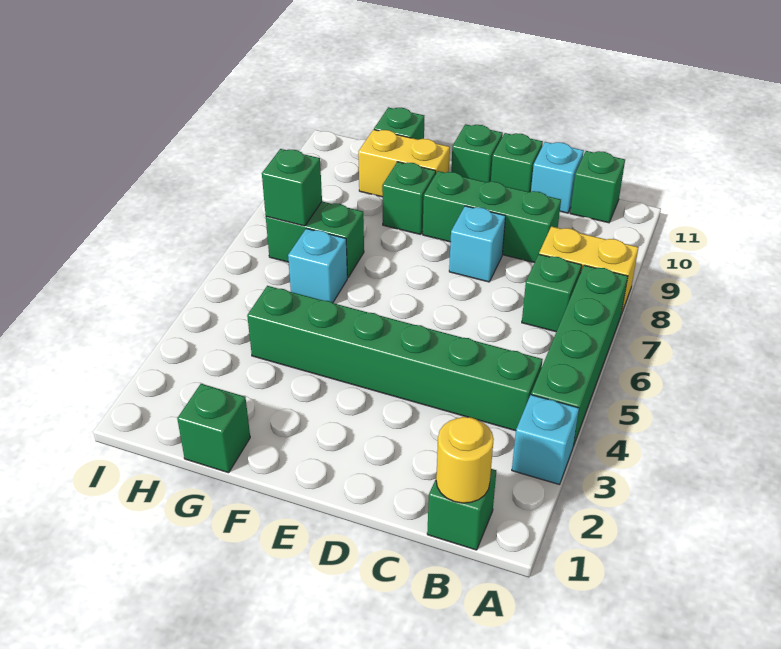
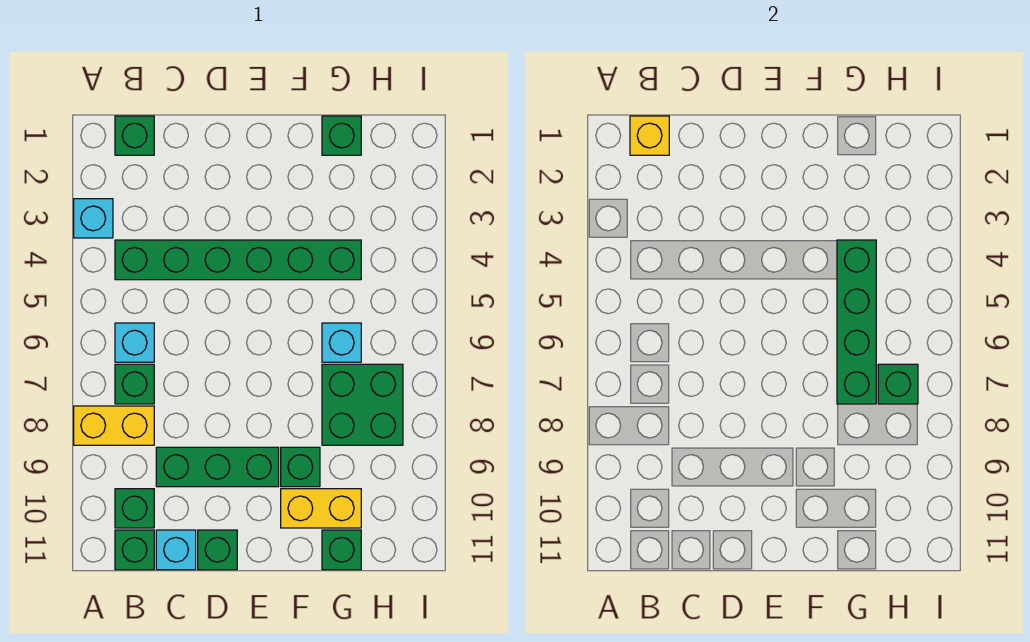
green 1x4 brick [531,265,628,446] -> green 1x4 brick moved to [837,240,876,404]
yellow 1x1 round brick [436,417,494,503] -> yellow 1x1 brick [630,116,669,155]
cyan 1x1 brick [449,206,505,282] -> cyan 1x1 brick moved to [115,323,154,362]
green 1x1 brick [451,124,503,182] -> green 1x1 brick moved to [115,489,154,528]
green 1x2 brick [266,201,364,278] -> green 2x2 brick [322,364,403,445]

